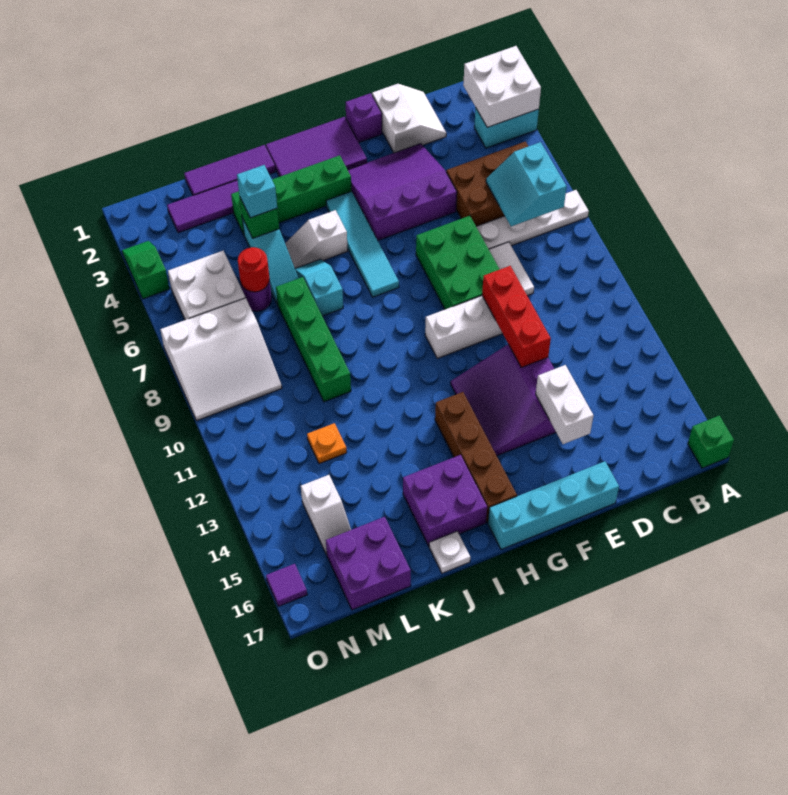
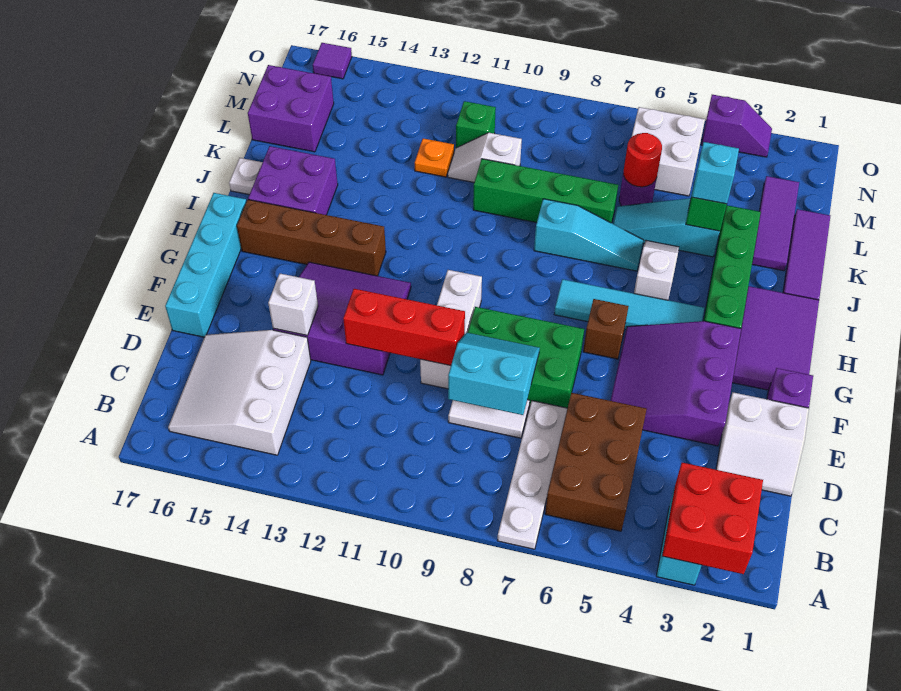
white 2x2 brick [463,46,541,127] -> red 2x2 brick [662,463,763,574]
green 1x1 brick [688,416,734,468] -> green 1x1 brick moved to [456,101,496,148]
cyan 2x2 slope [486,142,567,226] -> cyan 2x2 slope moved to [448,332,540,415]
purple 3x3 slope [348,144,457,240] -> purple 3x3 slope turned to [611,321,741,446]
white 1x2 brick [536,365,593,444] -> white 1x1 brick [268,274,318,336]
none -> brown 1x1 brick [583,299,629,359]
cyan 1x2 slope [295,259,343,316] -> cyan 1x3 slope [534,199,644,271]
white 3x3 slope [160,298,282,421] -> white 3x3 slope moved to [168,330,311,455]
white 1x2 slope [301,475,351,555] -> white 1x2 slope moved to [448,133,522,182]
green 1x2 slope [122,241,169,299] -> purple 1x2 slope [701,95,772,157]

